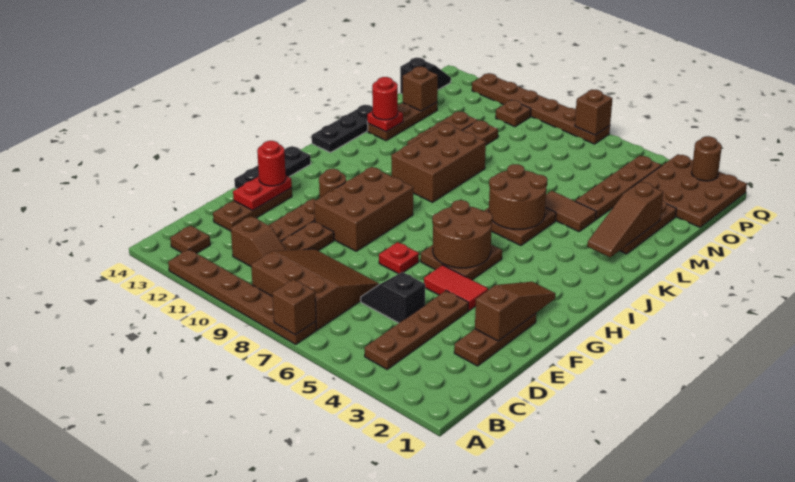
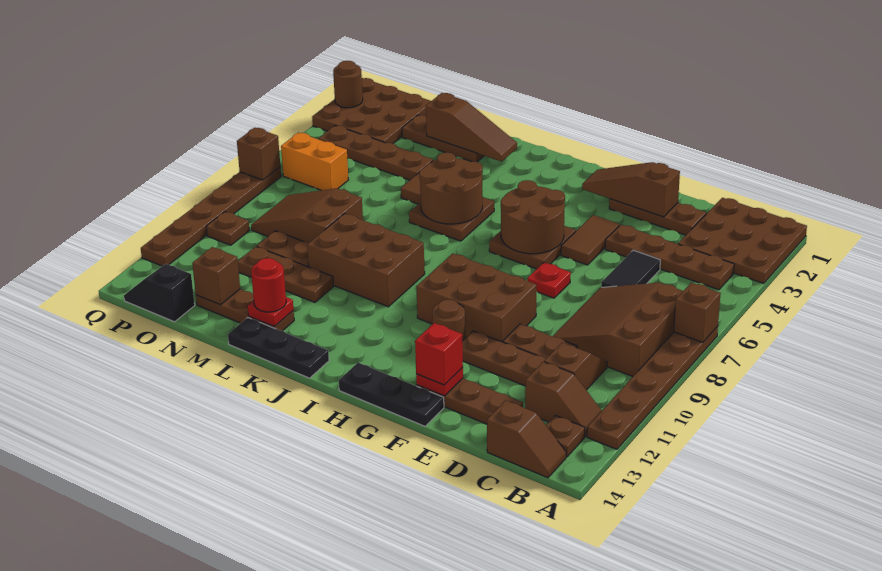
none -> brown 3x3 plate [678,198,807,283]
none -> brown 1x2 slope [525,362,602,436]
none -> brown 1x2 slope [487,400,566,478]
black 1x2 slope [361,272,425,323] -> black 1x2 tile [601,250,660,287]
red 1x2 plate [233,176,292,210] -> red 1x1 plate [416,367,463,396]
red 1x2 tile [424,265,488,311] -> brown 1x2 tile [561,215,619,265]
red 1x1 round brick [257,141,286,186] -> red 1x1 brick [415,323,463,385]
none -> brown 2x3 slope [251,188,363,242]
none -> orange 1x2 brick [281,133,349,190]

